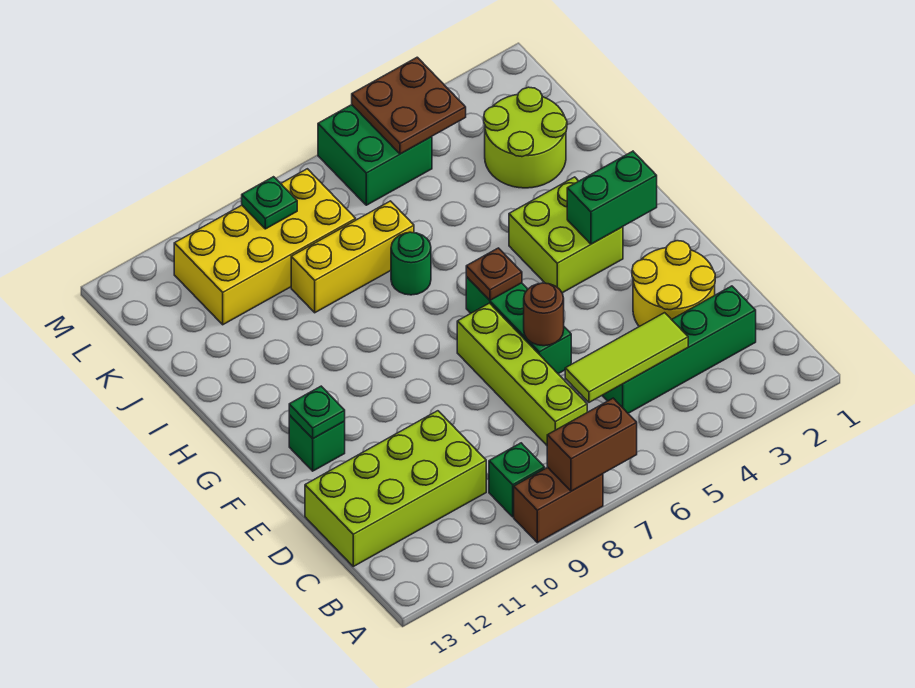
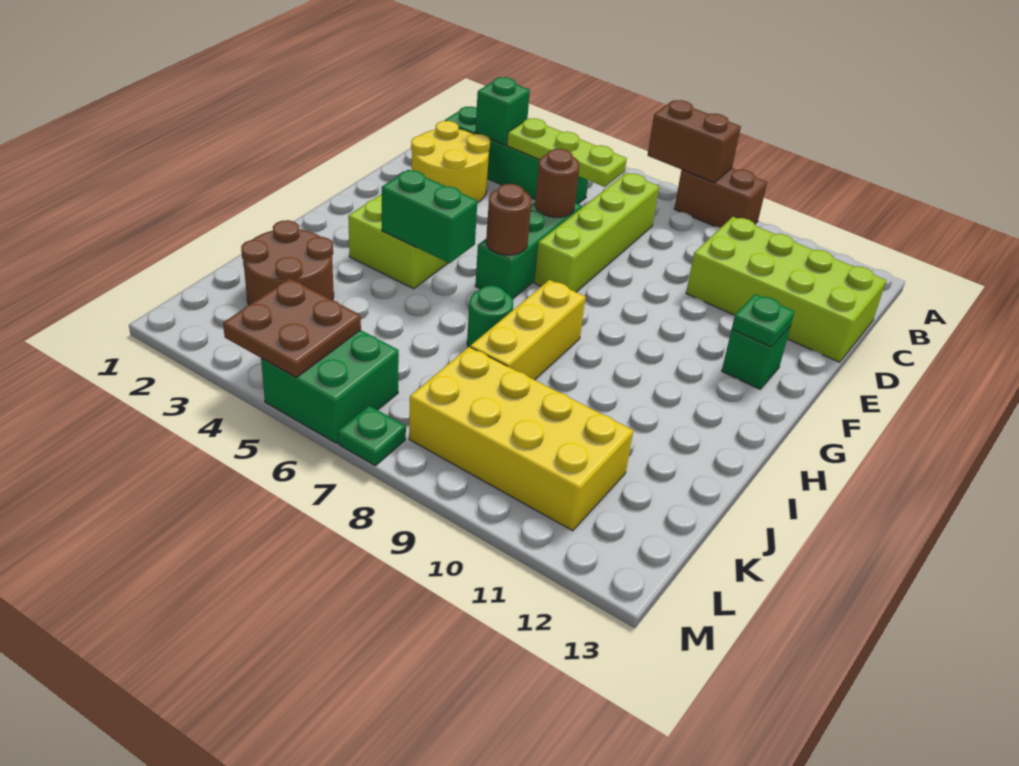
green 1x1 brick [489,443,545,517] -> green 1x1 brick moved to [475,77,530,145]
lime 1x3 tile [565,313,688,402] -> lime 1x3 plate [507,118,627,187]
green 1x2 brick [567,151,657,244] -> green 1x2 brick moved to [382,170,477,263]
brown 1x1 plate [466,248,522,300] -> brown 1x1 round brick [486,184,532,255]
lime 2x2 round brick [484,87,567,188] -> brown 2x2 round brick [241,220,334,305]
yellow 1x3 brick [291,201,414,313] -> yellow 1x3 brick turned to [470,280,585,380]
green 1x1 plate [242,177,297,229] -> green 1x1 plate moved to [338,406,406,466]

